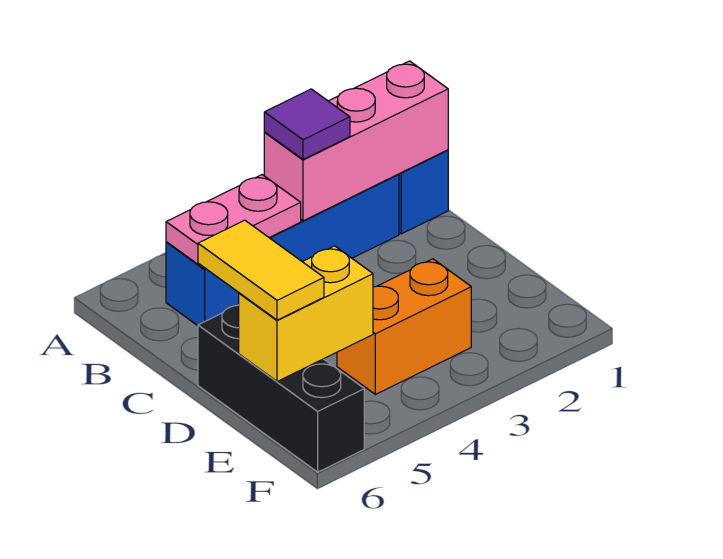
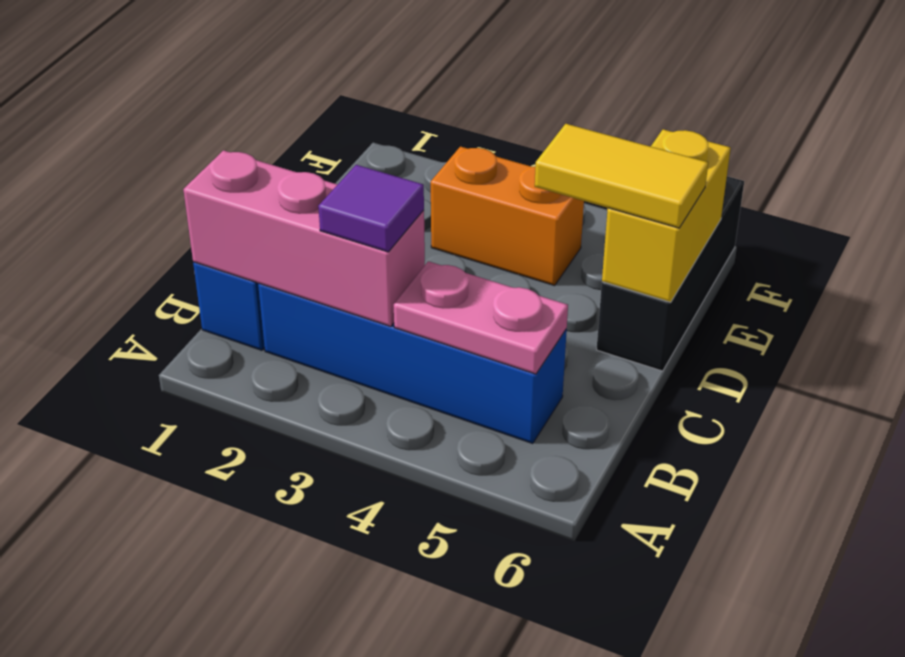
yellow 1x2 tile [198,220,324,320] -> yellow 1x2 tile turned to [535,124,708,228]
yellow 1x2 brick [239,246,373,382] -> yellow 1x2 brick turned to [602,129,731,302]

